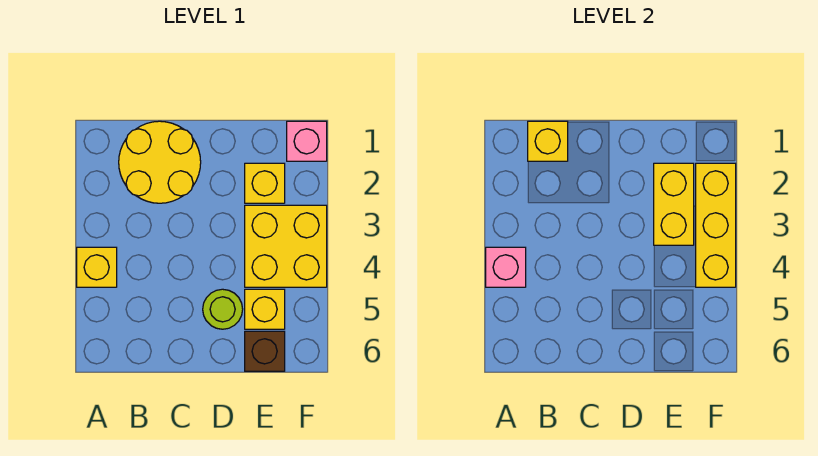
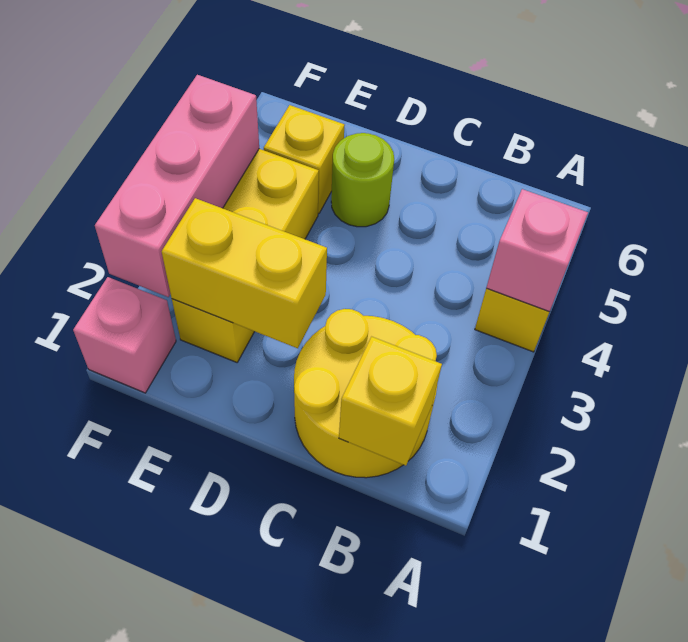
yellow 1x2 brick [654,163,694,245] -> yellow 1x2 brick turned to [162,198,327,348]
brown 1x1 brick [245,331,285,371] -> none
yellow 1x3 brick [696,163,736,287] -> pink 1x3 brick [95,75,259,297]

